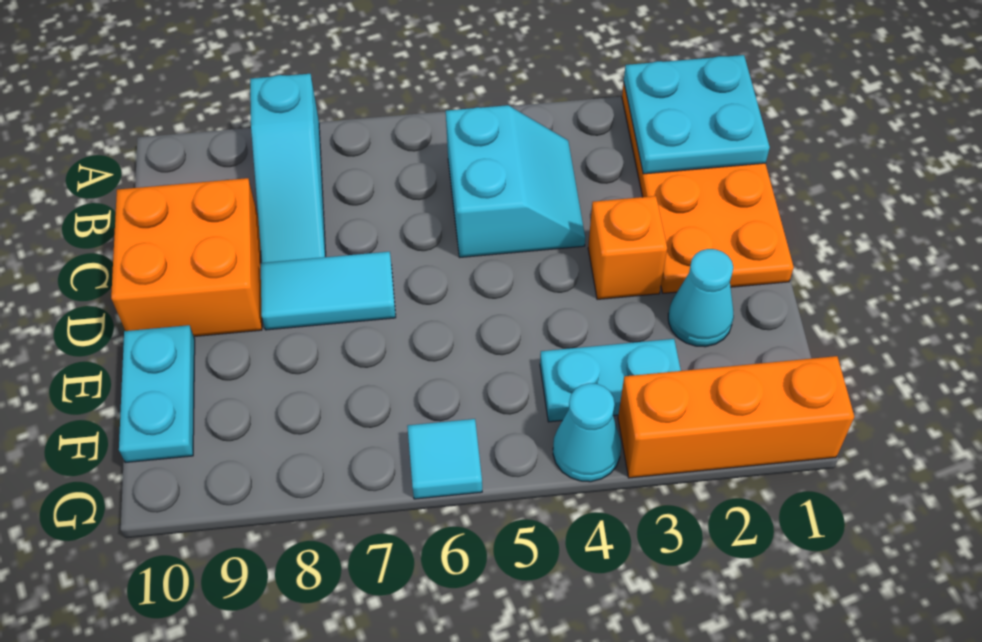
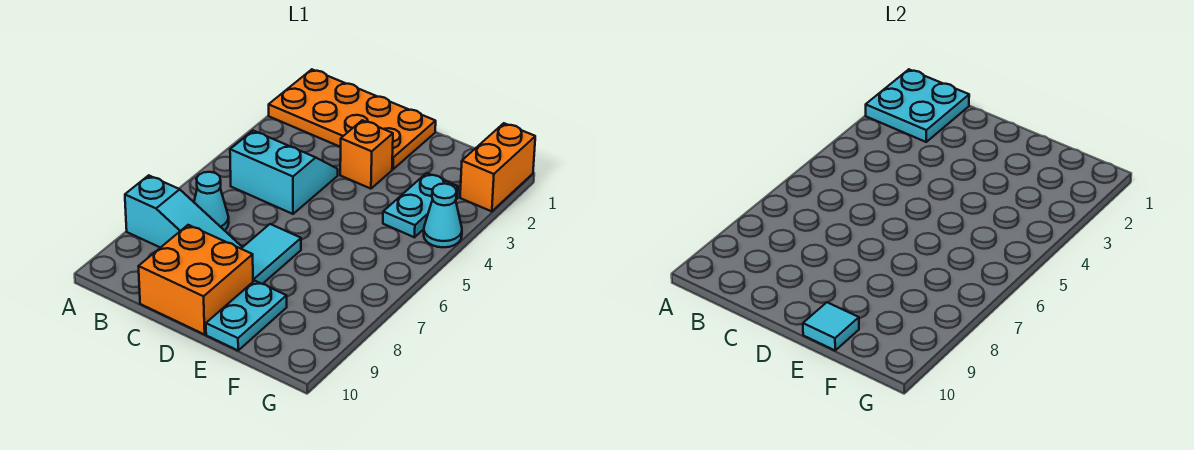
cyan 1x1 cone [668,249,734,347] -> cyan 1x1 cone moved to [194,172,229,231]
cyan 1x2 plate [119,325,195,463] -> cyan 1x2 plate turned to [206,281,287,350]
orange 1x3 brick [618,356,854,478] -> orange 1x2 brick [460,123,535,211]
cyan 1x1 tile [407,419,482,499] -> cyan 1x1 tile moved to [803,302,859,350]

